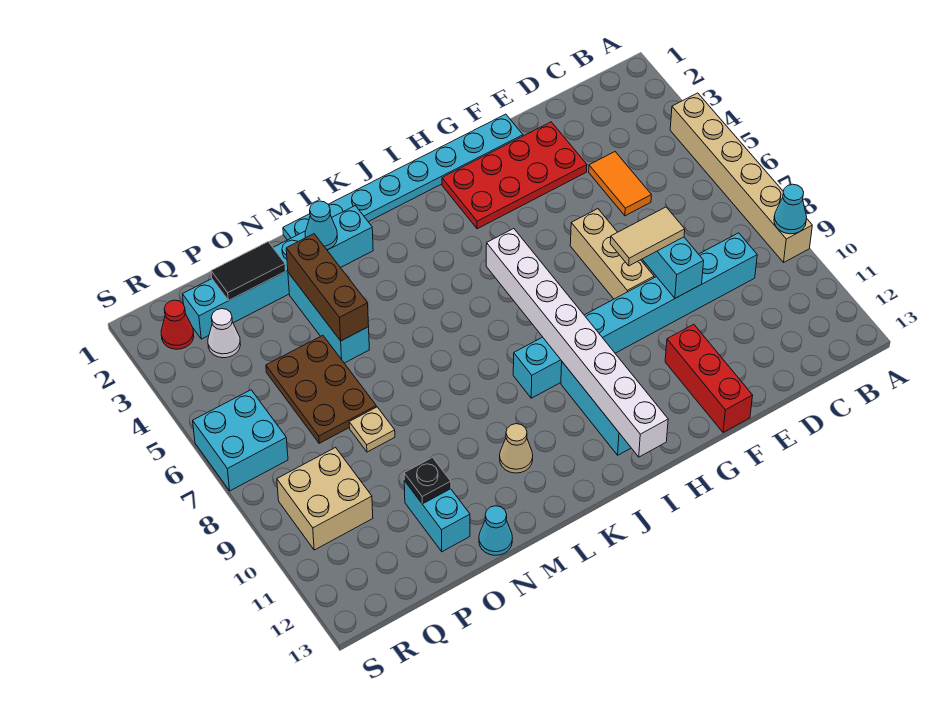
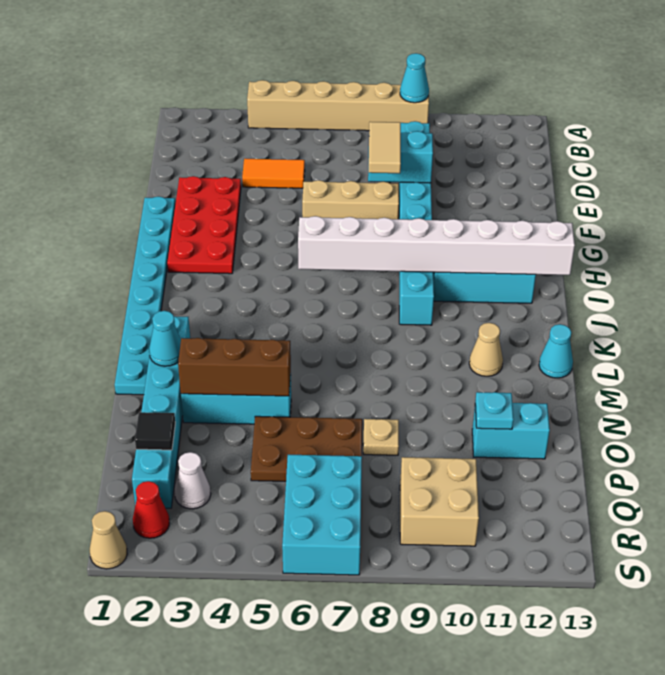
red 1x3 brick [665,324,753,433] -> none
cyan 1x1 cone [479,506,513,555] -> cyan 1x1 cone moved to [539,324,573,378]
black 1x2 tile [211,242,286,300] -> black 1x1 tile [135,412,175,450]
black 1x1 plate [404,458,451,504] -> cyan 1x1 plate [475,392,513,429]
cyan 2x2 brick [193,390,288,491] -> cyan 2x3 brick [282,454,362,575]
none -> tan 1x1 cone [90,511,127,569]

